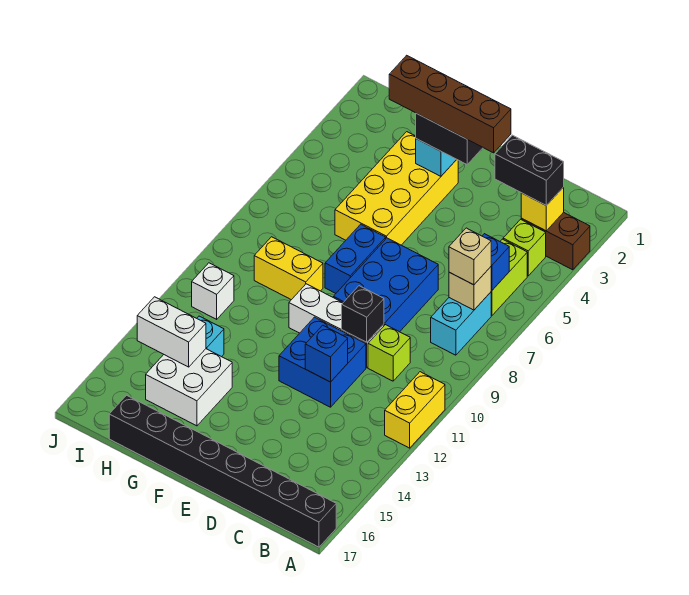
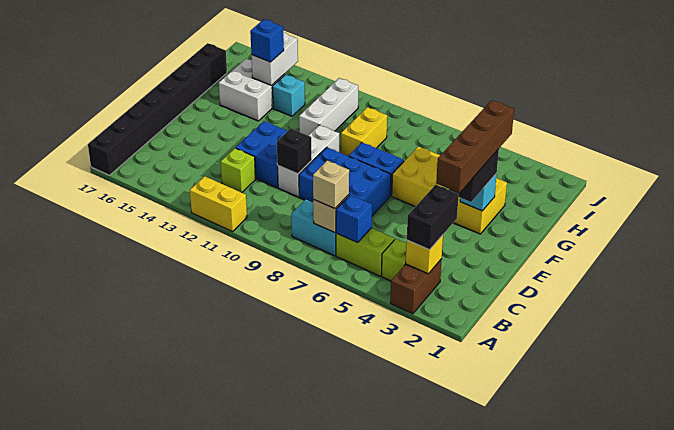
lime 1x1 brick [368,325,410,381] -> lime 1x1 brick moved to [221,148,256,192]
blue 1x1 brick [305,325,348,382] -> blue 1x1 brick moved to [250,19,284,62]
white 1x1 brick [192,263,234,319] -> white 1x3 brick [299,78,358,135]

